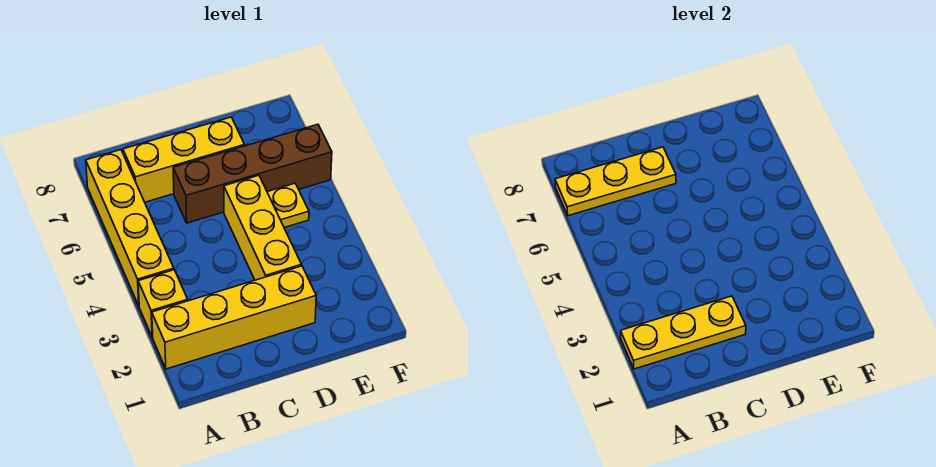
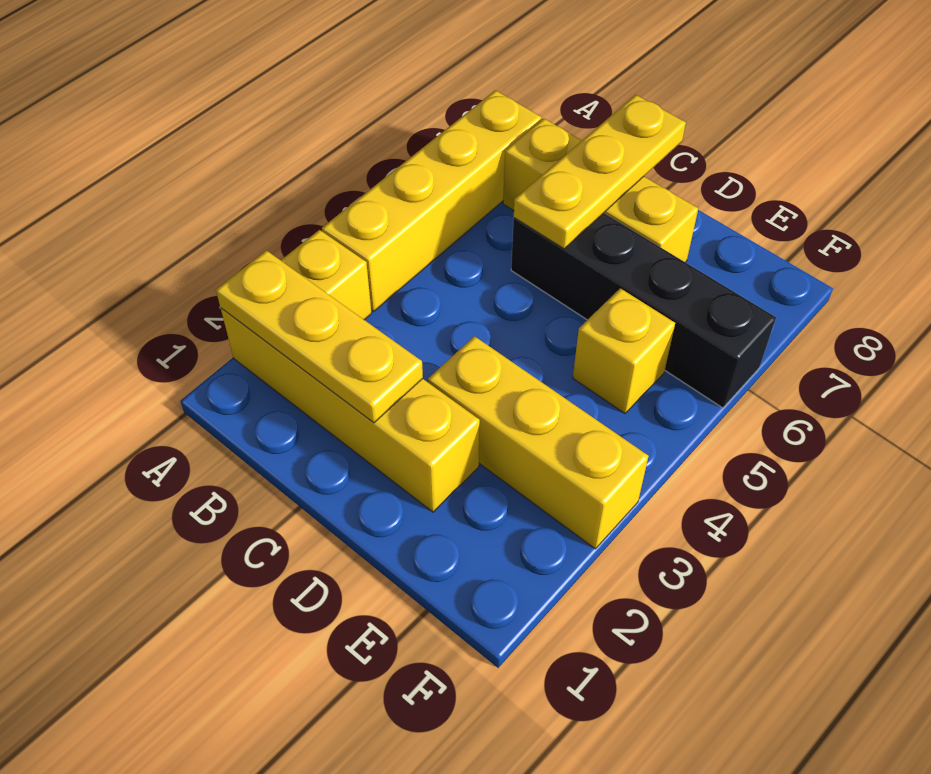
yellow 1x3 plate [555,147,676,216] -> yellow 1x3 plate turned to [514,95,686,249]
brown 1x4 brick [173,124,332,223] -> black 1x4 brick [511,213,776,408]
yellow 1x3 brick [224,175,302,280] -> yellow 1x3 brick turned to [428,336,649,549]
yellow 1x1 plate [267,183,309,228] -> yellow 1x1 brick [573,288,675,413]

